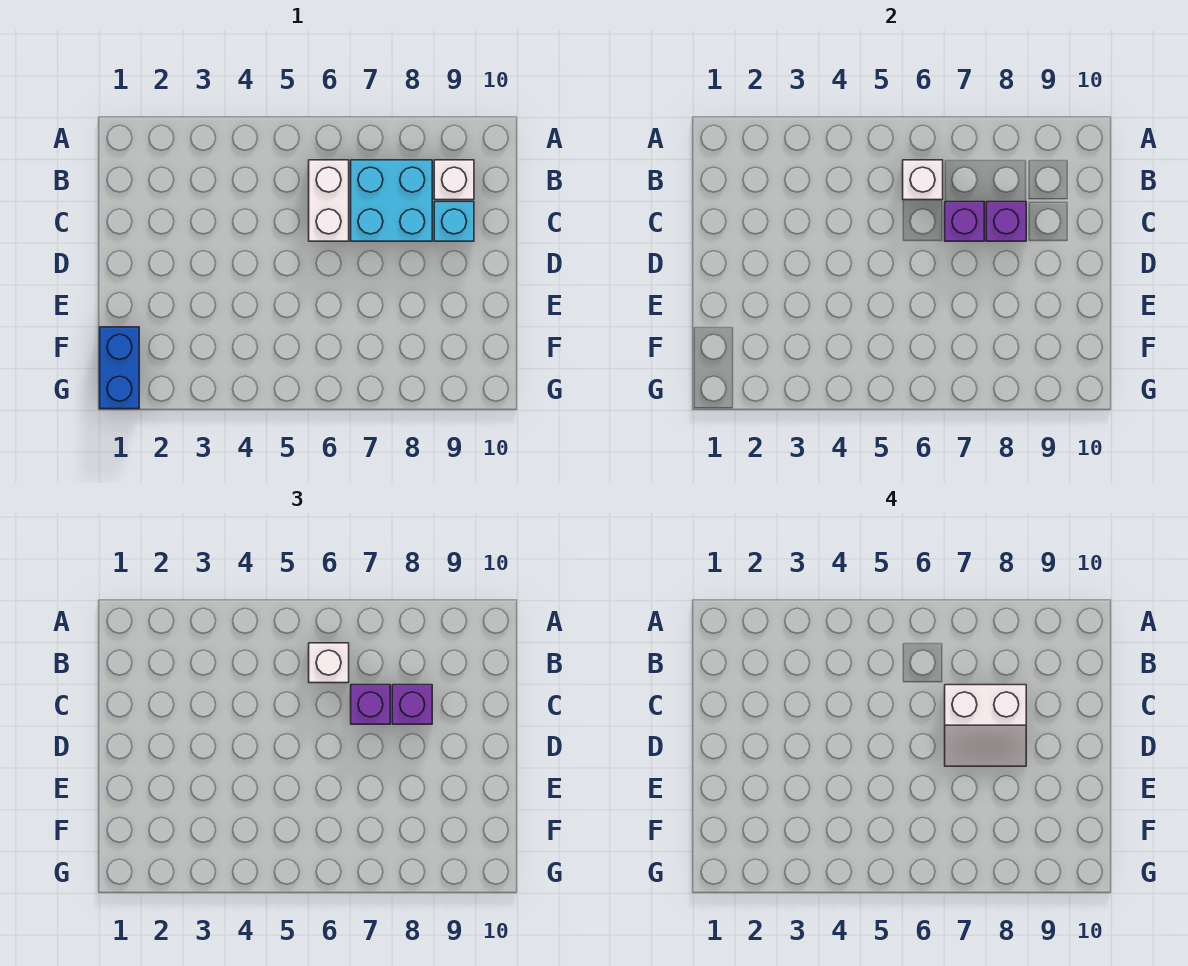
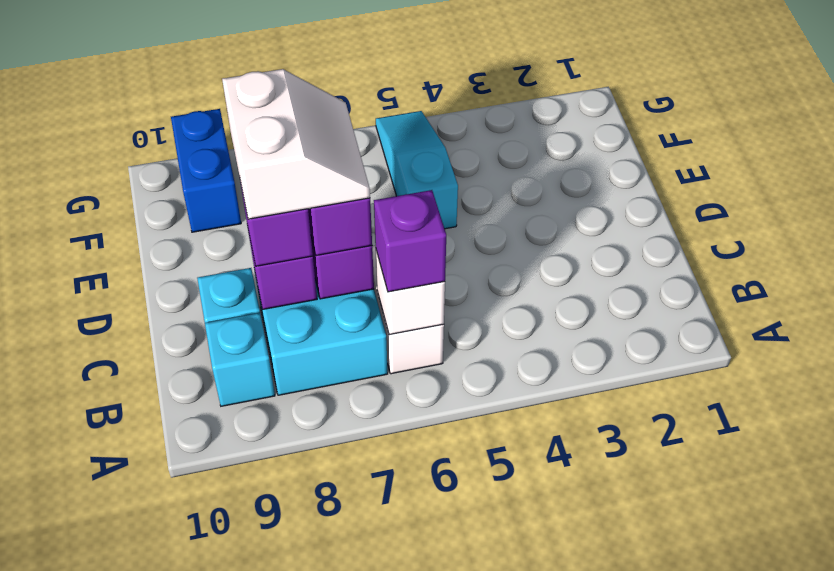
white 1x1 brick [309,643,349,683] -> purple 1x1 brick [374,190,446,292]
white 1x1 brick [434,160,474,200] -> cyan 1x1 brick [205,313,275,406]
white 2x2 slope [945,685,1026,766] -> white 2x2 slope turned to [222,69,370,219]
none -> cyan 1x3 slope [376,111,458,229]
blue 1x2 brick [100,327,139,409] -> blue 1x2 brick moved to [171,109,241,232]

